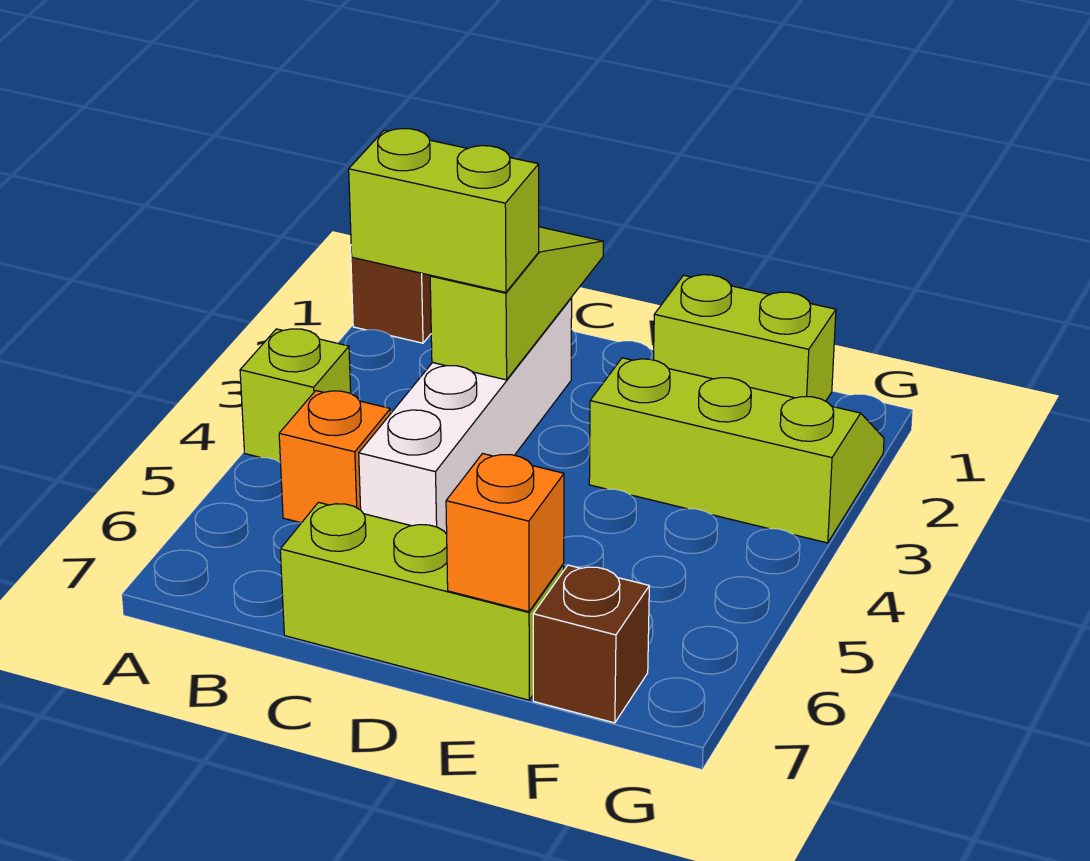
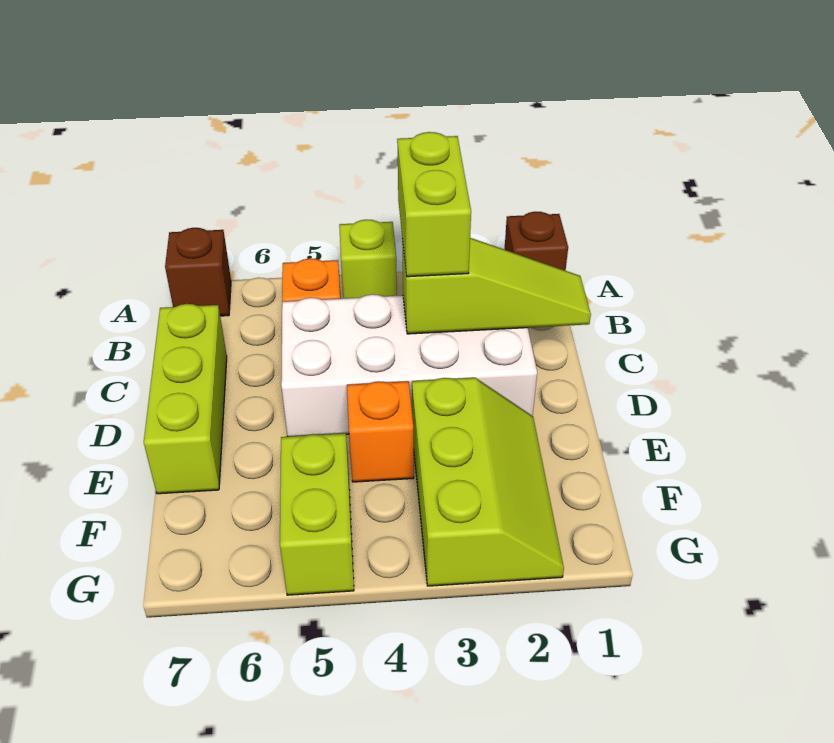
white 1x4 brick [359,298,572,534] -> white 2x4 brick [281,294,537,437]
lime 1x2 brick [654,275,836,401] -> lime 1x2 brick moved to [280,433,354,595]
orange 1x1 brick [446,454,564,612] -> orange 1x1 brick moved to [347,381,414,482]
brown 1x1 brick [533,565,649,723] -> brown 1x1 brick moved to [165,228,231,316]

